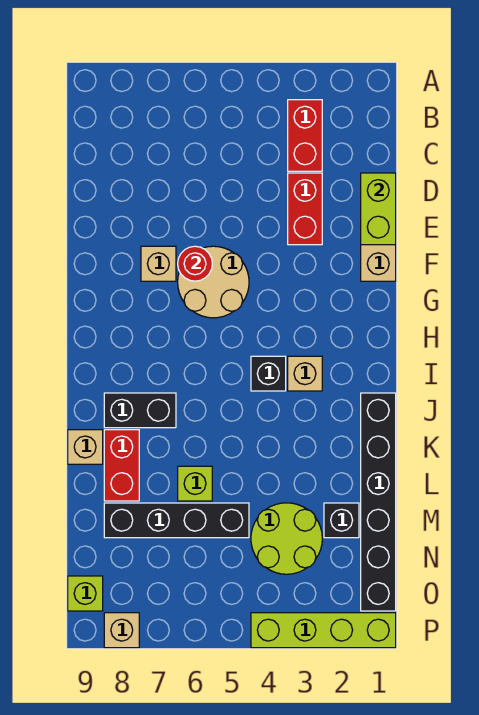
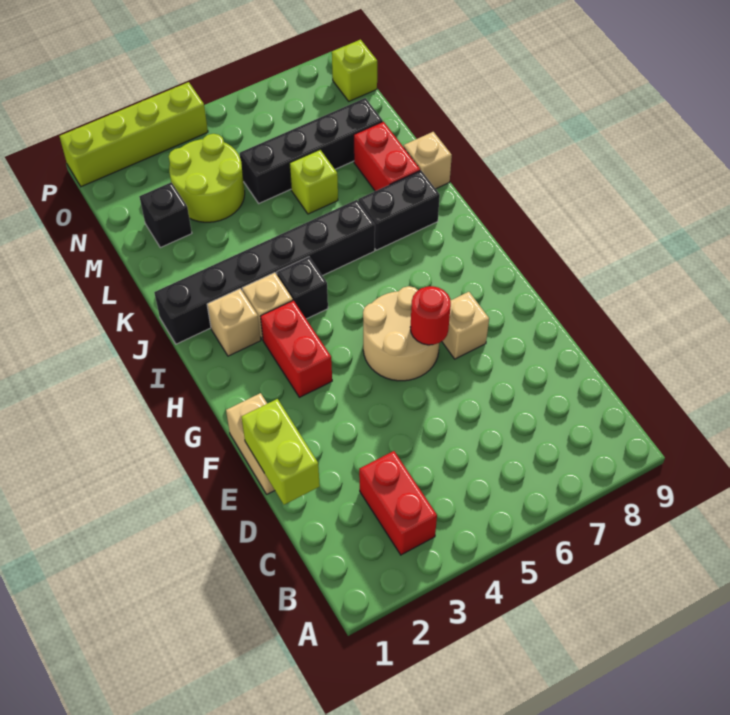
red 1x2 brick [288,173,322,245] -> red 1x2 brick moved to [261,300,332,397]
black 1x6 brick [361,393,396,611] -> black 1x6 brick turned to [154,200,375,344]
tan 1x1 brick [104,613,139,648] -> tan 1x1 brick moved to [207,289,261,356]

